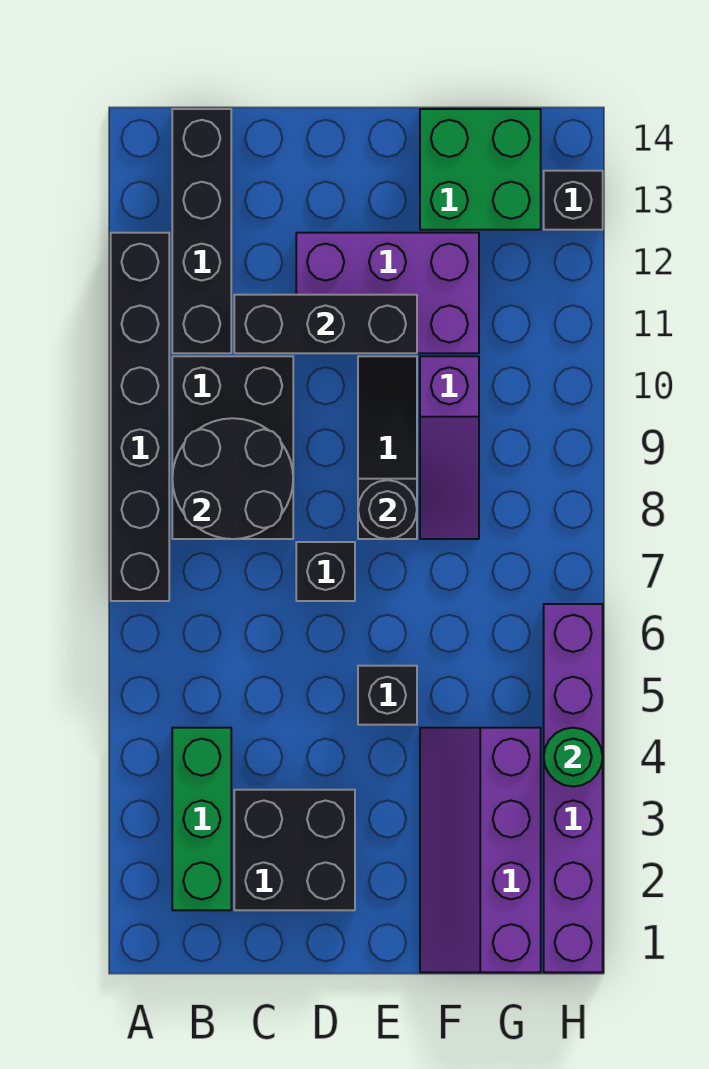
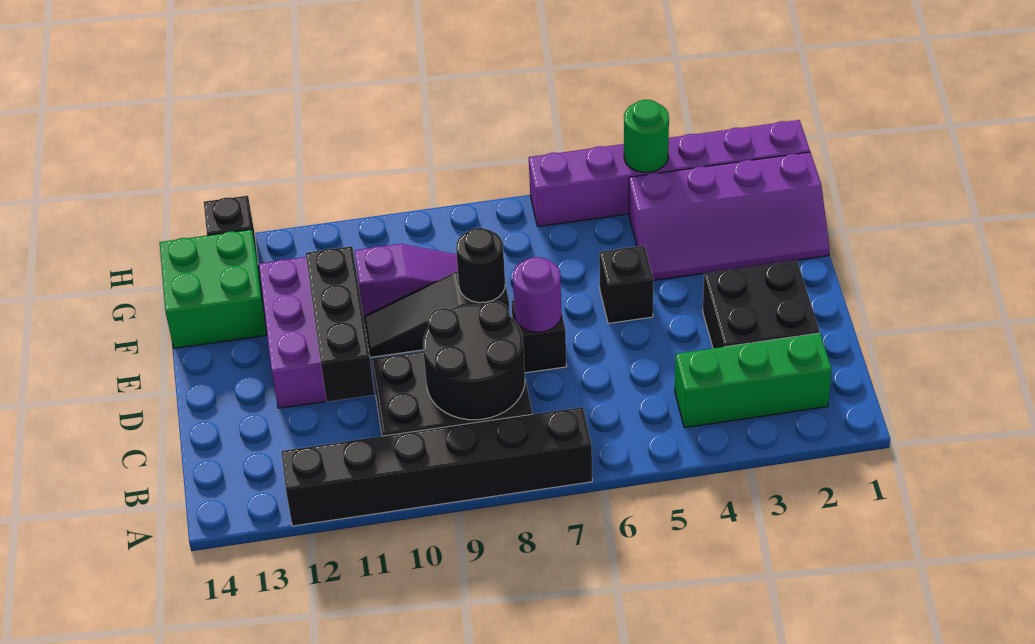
black 1x4 brick [172,109,231,353] -> none
none -> purple 1x1 round brick [513,257,562,332]

